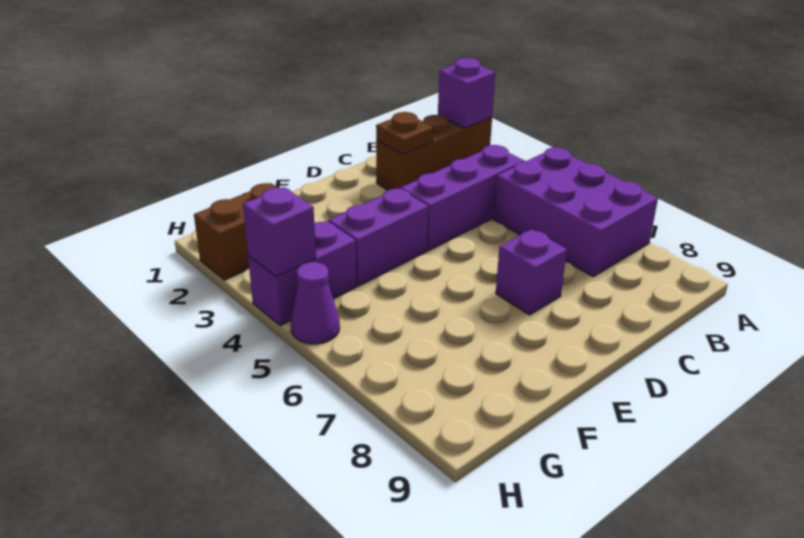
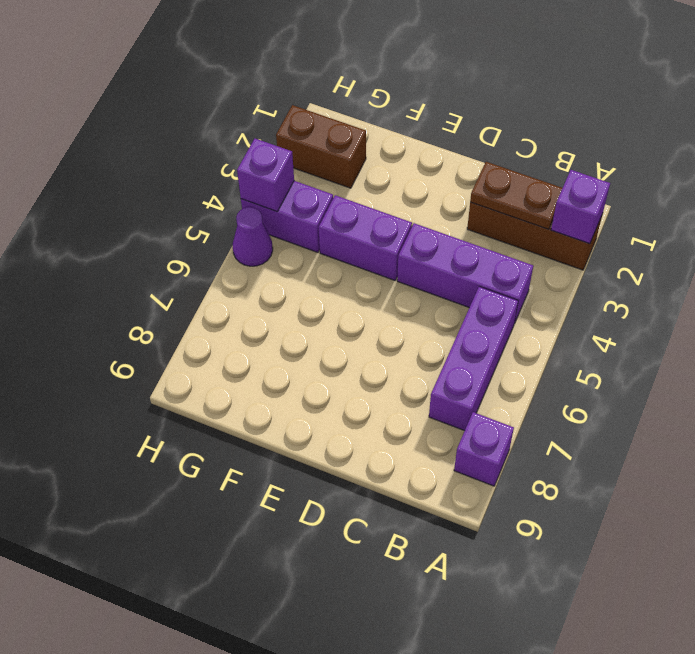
purple 2x3 brick [494,147,658,277] -> purple 1x3 brick [429,287,518,431]
brown 1x1 plate [376,112,434,154] -> brown 1x2 plate [470,162,562,229]
purple 1x1 brick [496,229,567,315] -> purple 1x1 brick moved to [454,412,514,486]

